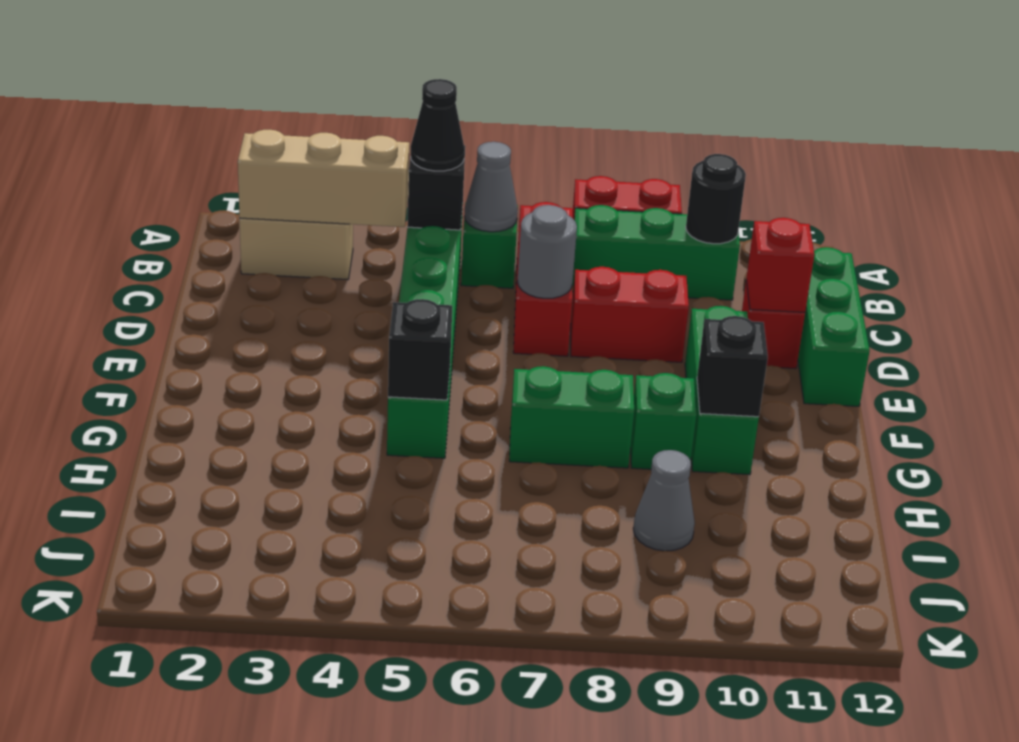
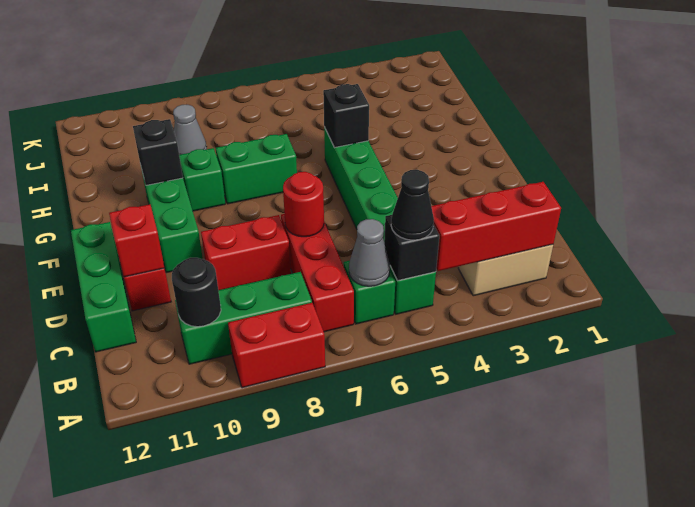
tan 1x3 brick [238,130,409,227] -> red 1x3 brick [431,182,561,271]
grey 1x1 round brick [517,205,577,298] -> red 1x1 round brick [283,172,324,237]

